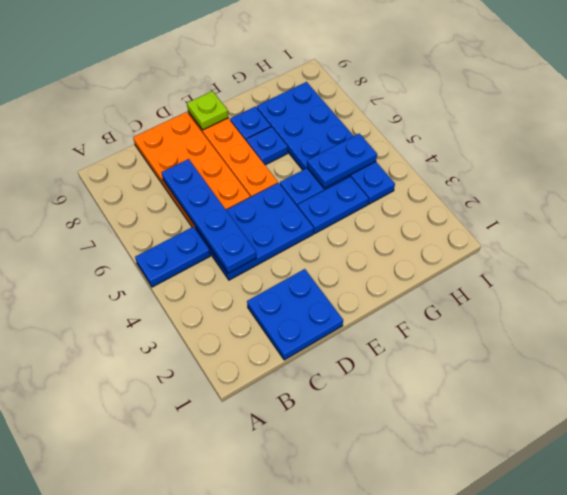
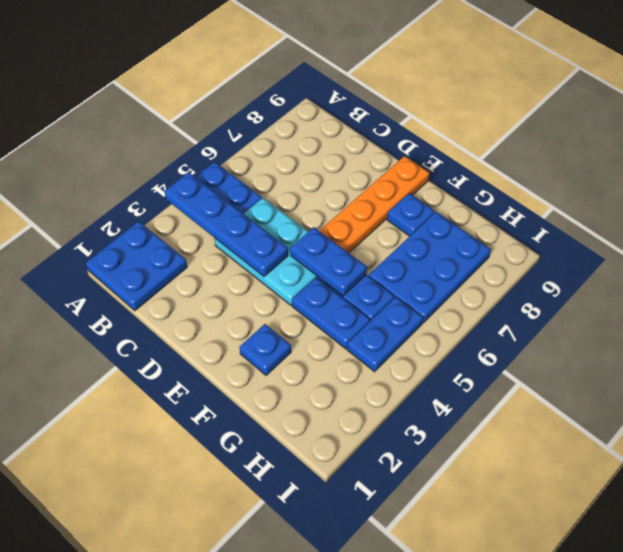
blue 2x2 plate [247,269,343,360] -> blue 2x2 plate moved to [86,221,187,311]
blue 2x3 plate [195,183,314,280] -> cyan 2x3 plate [214,198,317,305]
blue 1x4 plate [162,159,256,274] -> blue 1x4 plate turned to [164,172,288,276]
orange 2x4 plate [133,112,250,228] -> none
lime 1x1 plate [187,91,228,130] -> none
blue 1x1 plate [246,127,288,165] -> blue 1x1 plate moved to [239,324,291,375]
blue 1x2 plate [307,134,377,189] -> blue 1x2 plate moved to [290,227,367,296]

